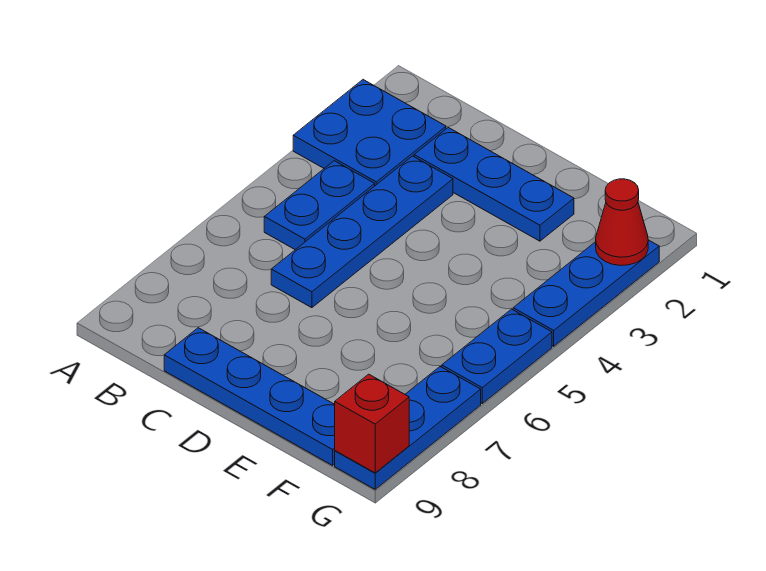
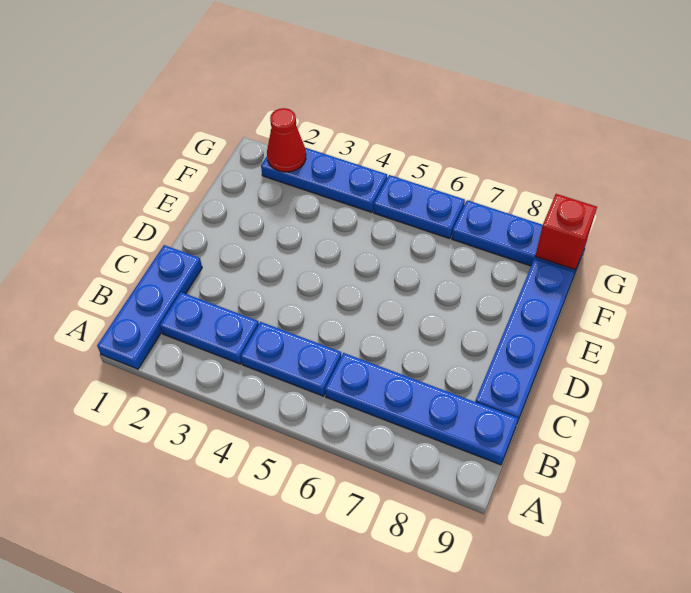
blue 2x2 plate [293,80,446,186] -> blue 1x2 plate [160,292,259,364]
blue 1x3 plate [414,128,574,241] -> blue 1x3 plate moved to [97,245,202,369]
blue 1x4 plate [271,156,453,308] -> blue 1x4 plate moved to [325,353,518,465]

